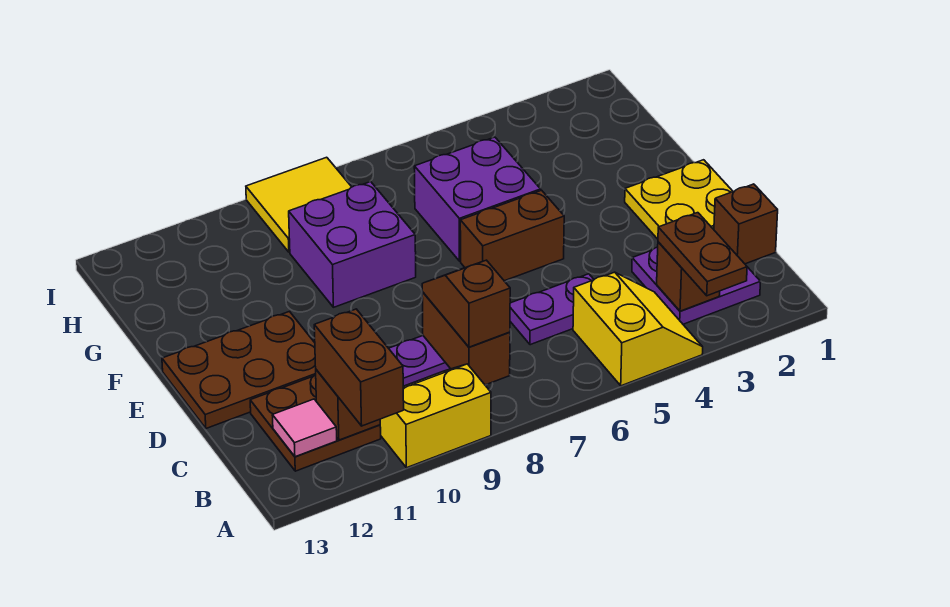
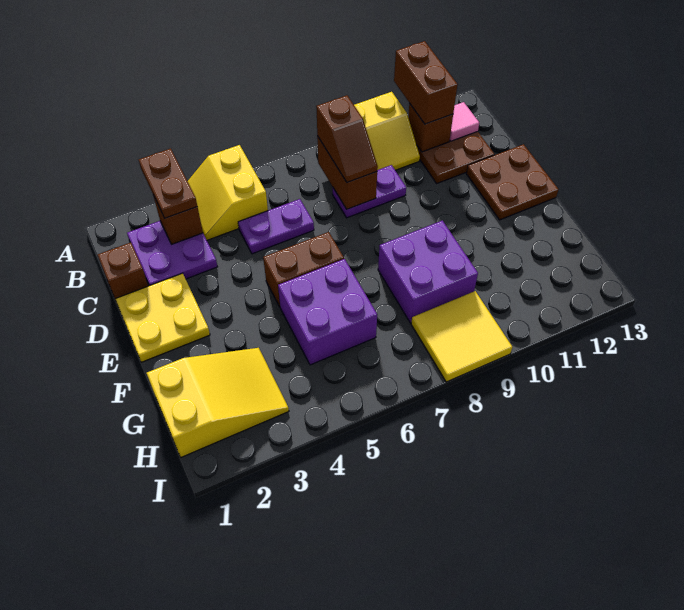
brown 2x3 plate [162,312,316,428] -> brown 2x2 plate [466,144,558,220]
none -> yellow 2x3 slope [147,348,289,457]

